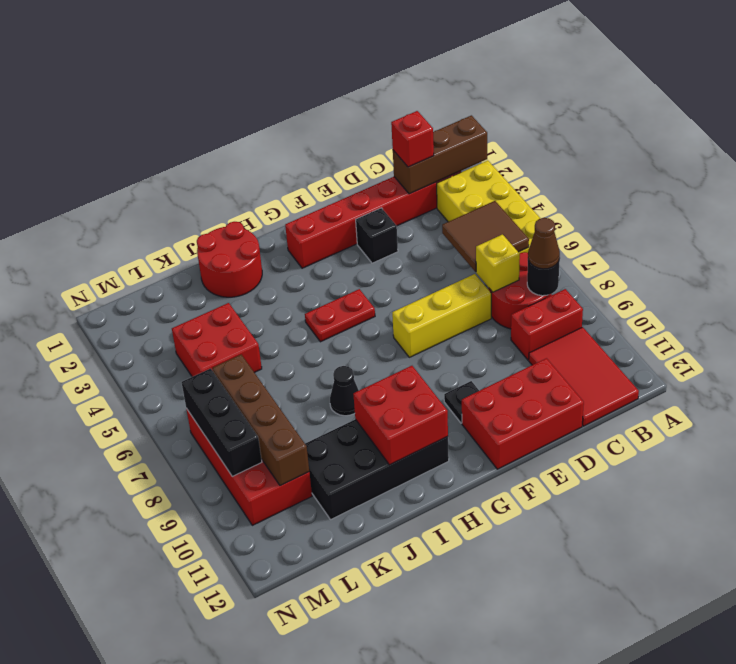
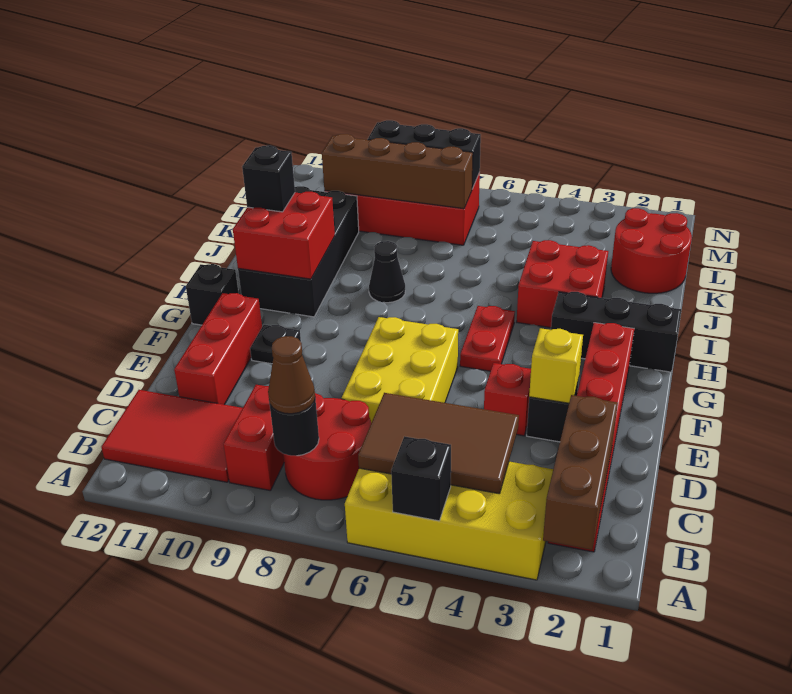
none -> black 1x1 brick [391,436,451,521]
brown 2x2 tile [442,201,529,272] -> brown 2x3 tile [358,393,519,494]
red 1x1 brick [391,111,434,167] -> red 1x1 brick moved to [484,363,531,436]
yellow 1x1 brick [476,235,520,292] -> yellow 1x1 brick moved to [529,328,583,403]
yellow 1x3 brick [392,274,491,357] -> yellow 2x3 brick [342,317,458,423]
red 2x3 brick [462,358,584,469] -> red 1x3 brick [174,293,262,405]
none -> black 1x1 brick [186,264,239,325]
none -> black 1x3 brick [551,292,682,372]
red 2x2 round brick [197,222,262,297] -> red 2x2 round brick moved to [611,208,692,293]
none -> black 1x1 brick [242,145,295,212]
red 2x2 brick [172,303,262,377] -> red 2x2 brick moved to [517,240,608,328]

